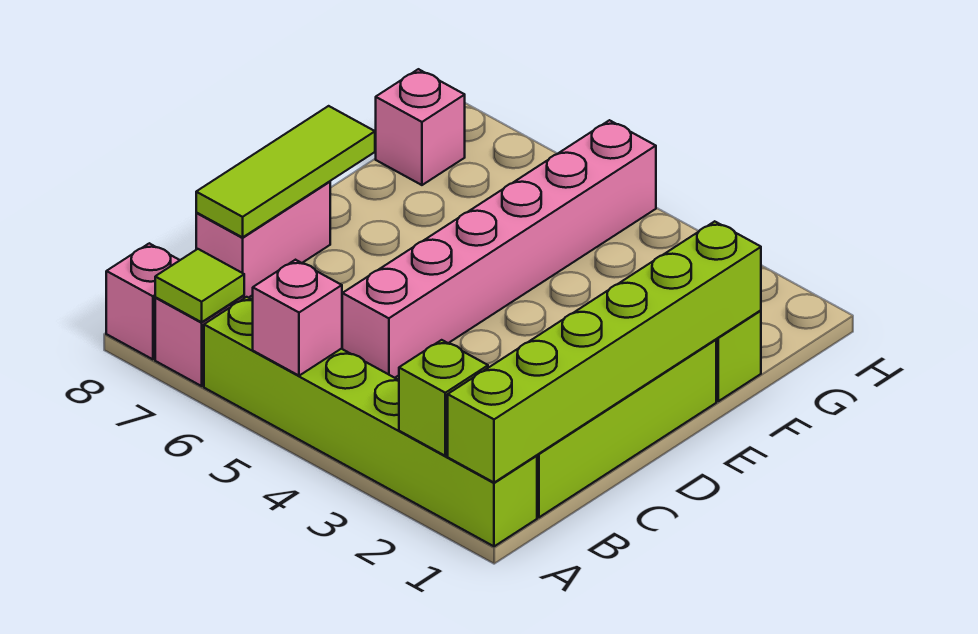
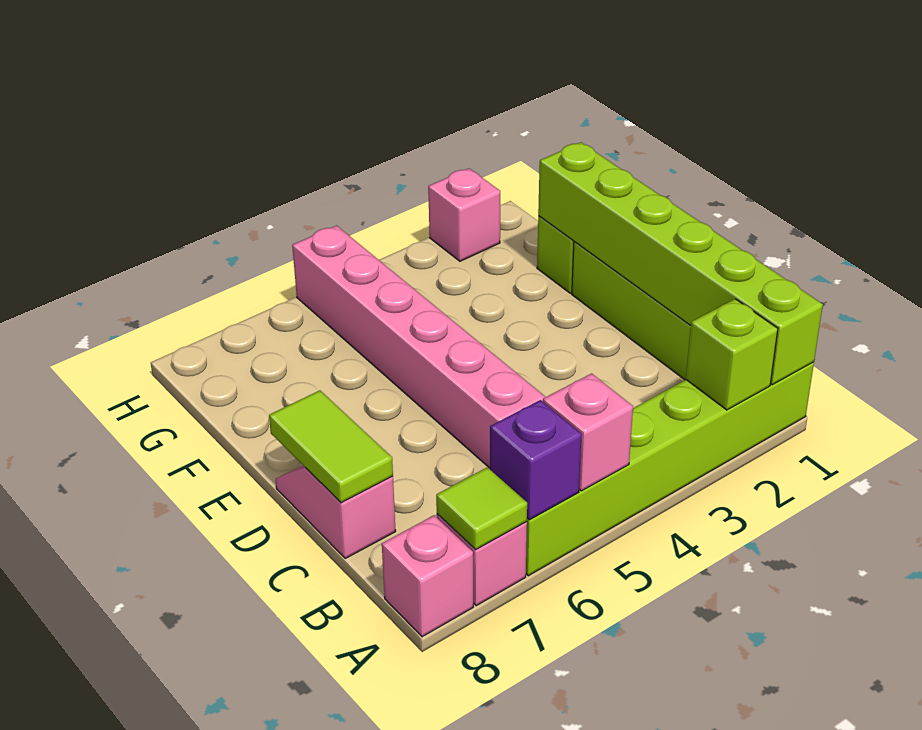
none -> purple 1x1 brick [490,400,582,520]
pink 1x2 brick [196,181,330,298] -> pink 1x2 slope [276,465,396,559]
lime 1x3 tile [196,106,375,237] -> lime 1x2 tile [269,390,393,503]
pink 1x1 brick [376,69,465,185] -> pink 1x1 brick moved to [428,168,500,261]

